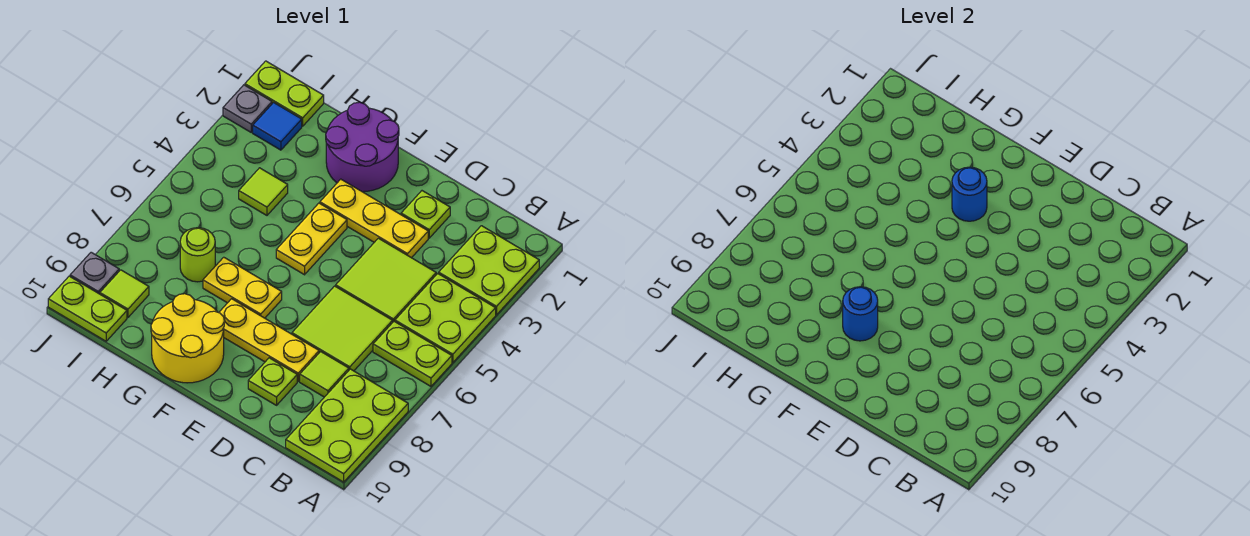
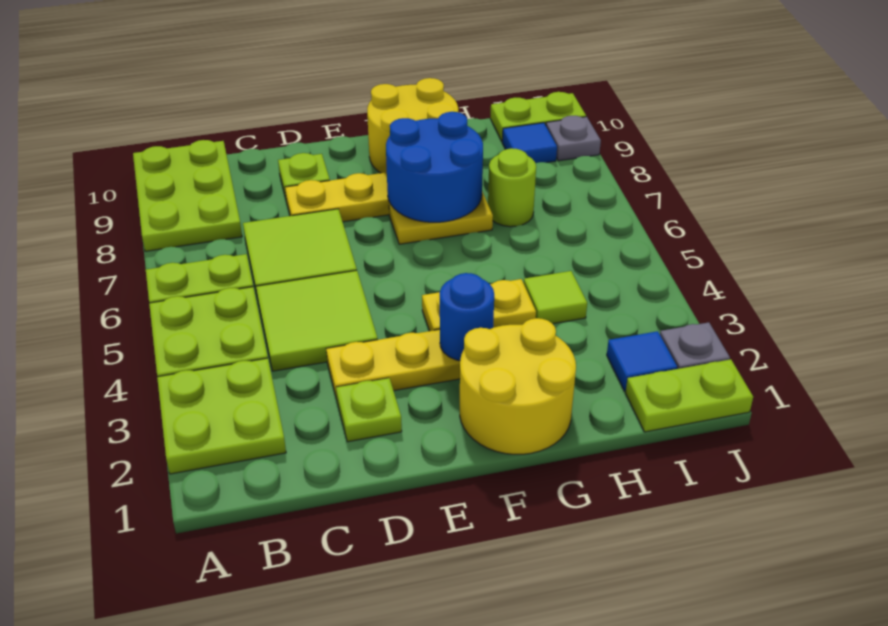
lime 1x1 tile [300,352,349,397] -> none
purple 2x2 round brick [326,102,399,192] -> yellow 2x2 round brick [460,318,576,454]
yellow 1x2 plate [276,203,347,275] -> yellow 1x2 plate turned to [422,279,536,331]
blue 1x1 round brick [843,287,878,341] -> blue 2x2 round brick [386,112,483,222]
lime 1x1 tile [100,270,149,317] -> blue 1x1 tile [502,123,557,163]

